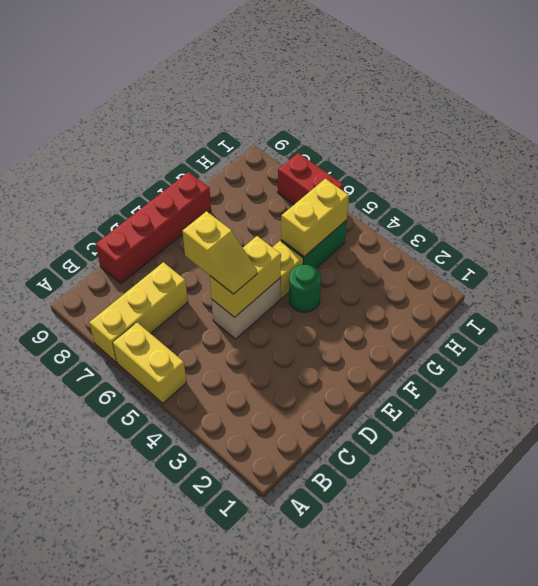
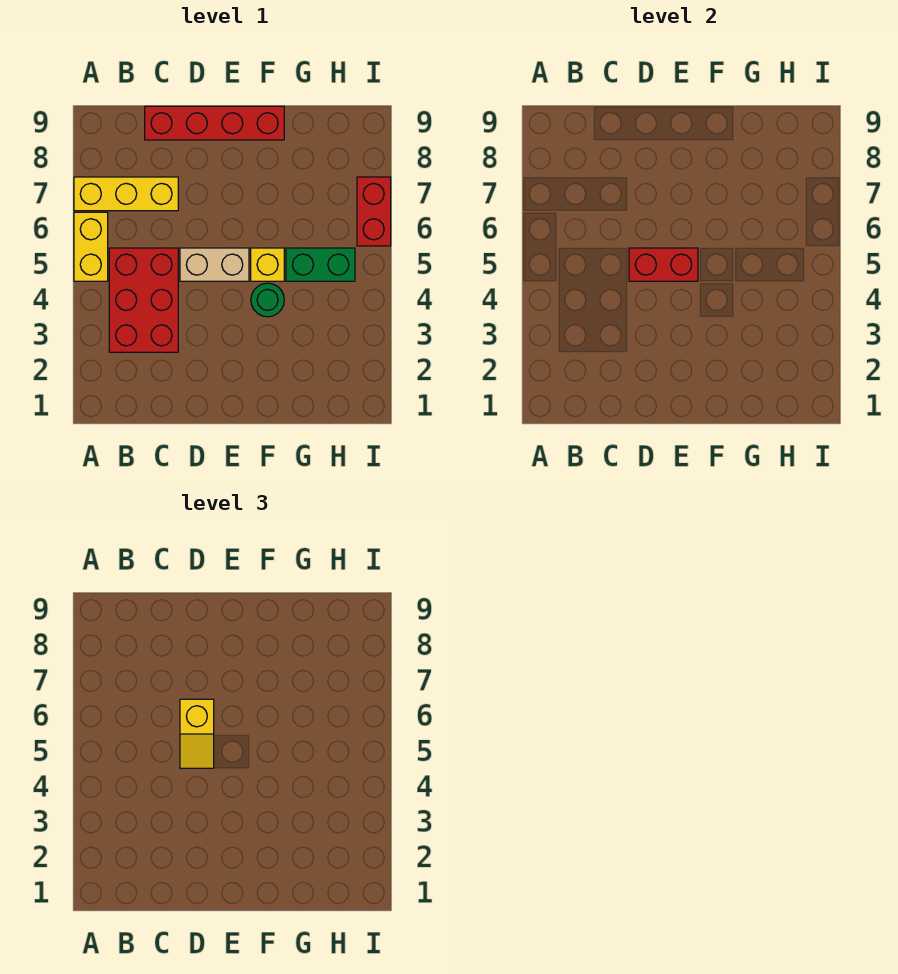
none -> red 2x3 brick [109,248,178,352]
yellow 1x2 brick [210,236,281,317] -> red 1x2 brick [629,248,698,281]
yellow 1x2 brick [281,179,349,257] -> none

